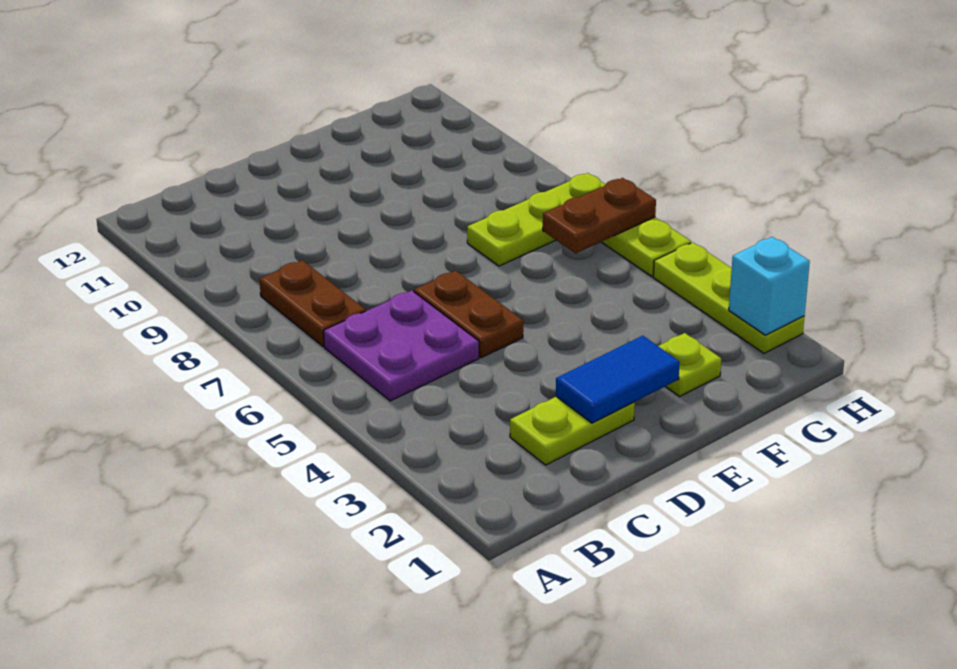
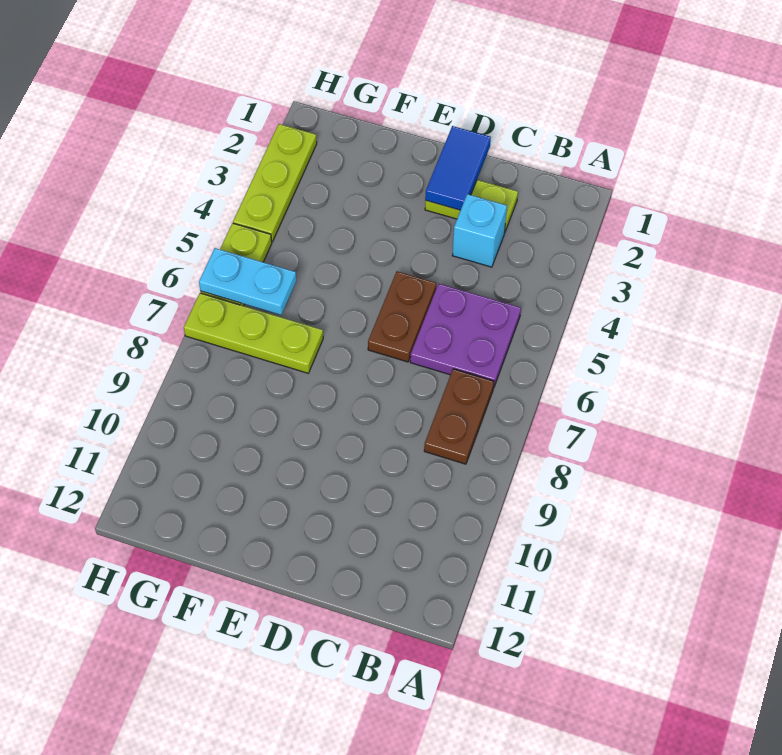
blue 1x2 tile [556,336,680,423] -> blue 1x2 tile turned to [425,126,491,210]
lime 1x1 plate [658,333,721,397] -> none
brown 1x2 plate [543,178,656,253] -> cyan 1x2 plate [199,248,296,315]
cyan 1x1 brick [729,237,810,335] -> cyan 1x1 brick moved to [452,194,507,267]

